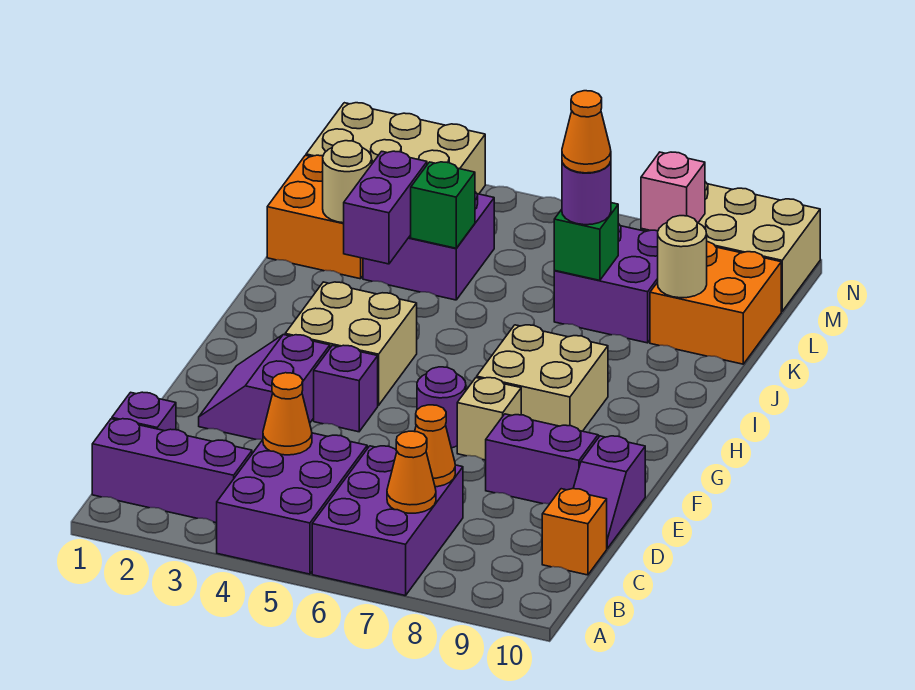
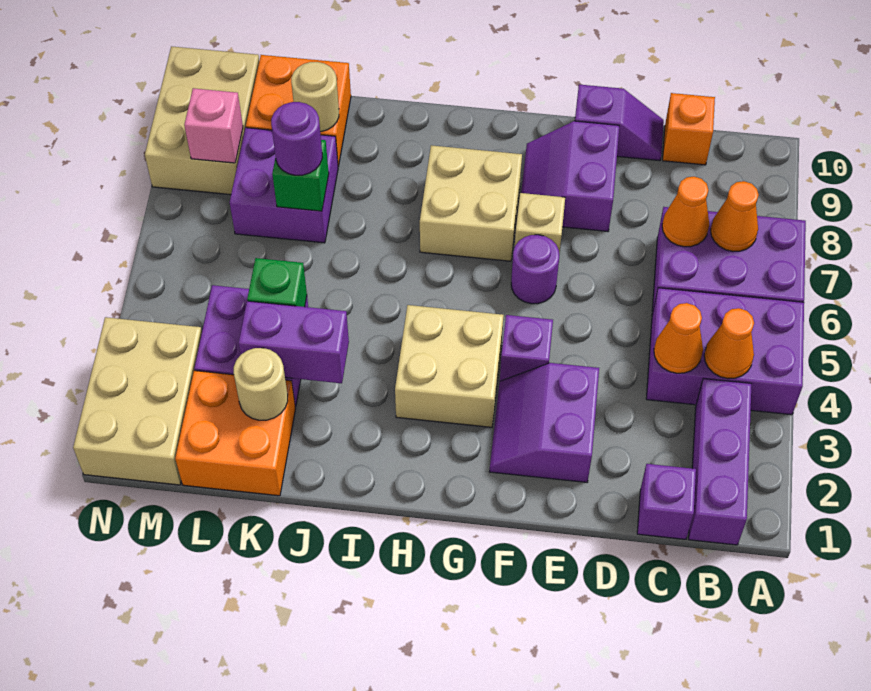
purple 2x2 slope [199,335,330,440] -> purple 2x2 slope turned to [489,363,599,482]
orange 1x1 cone [562,91,611,173] -> orange 1x1 cone moved to [704,308,754,379]

